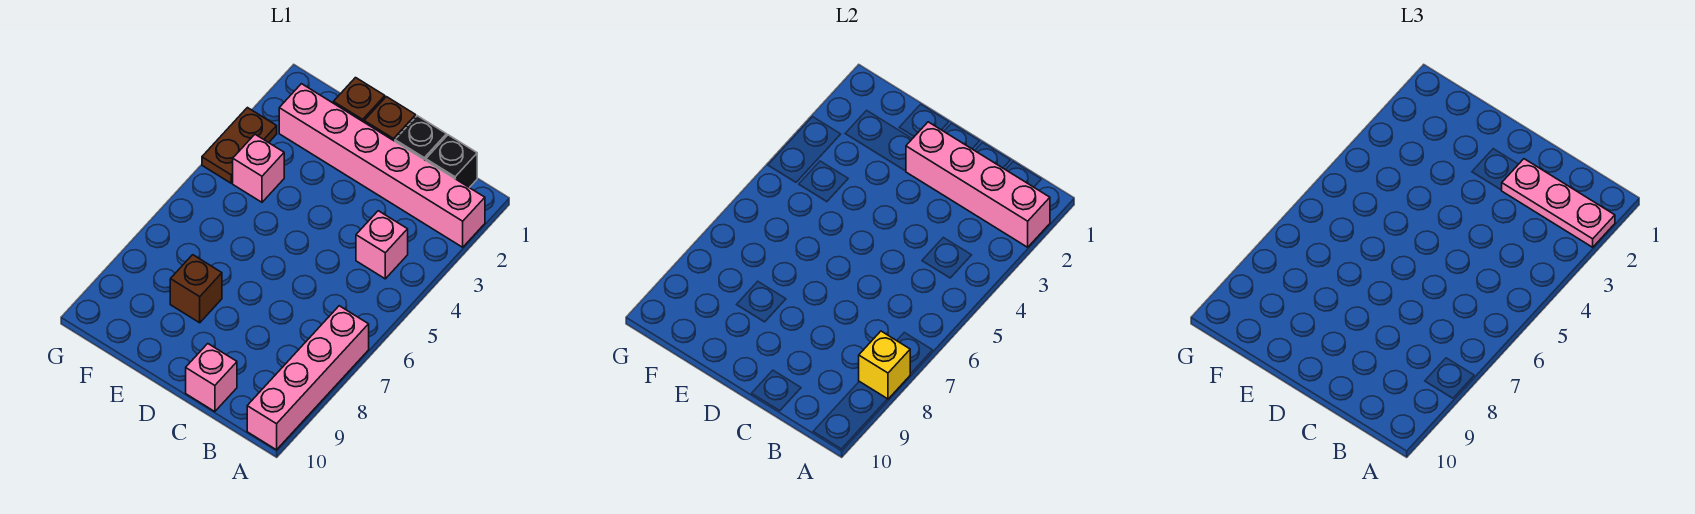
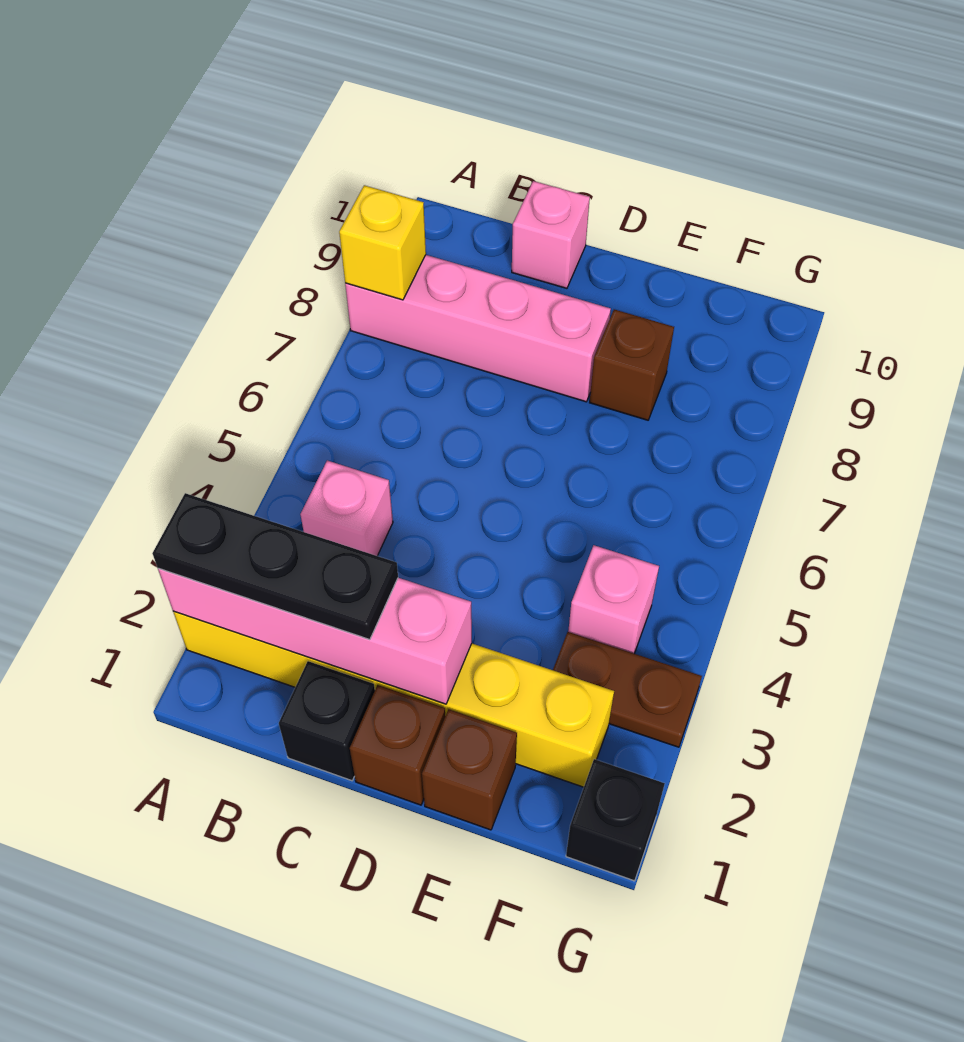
pink 1x6 brick [279,84,485,247] -> yellow 1x6 brick [173,611,614,787]
pink 1x3 plate [1502,159,1615,247] -> black 1x3 plate [152,493,398,640]
pink 1x4 brick [247,306,369,450] -> pink 1x4 brick turned to [345,255,611,402]
black 1x1 brick [426,135,477,188] -> black 1x1 brick moved to [566,759,665,881]
brown 1x2 plate [202,108,277,183] -> brown 1x2 plate turned to [553,632,702,747]

